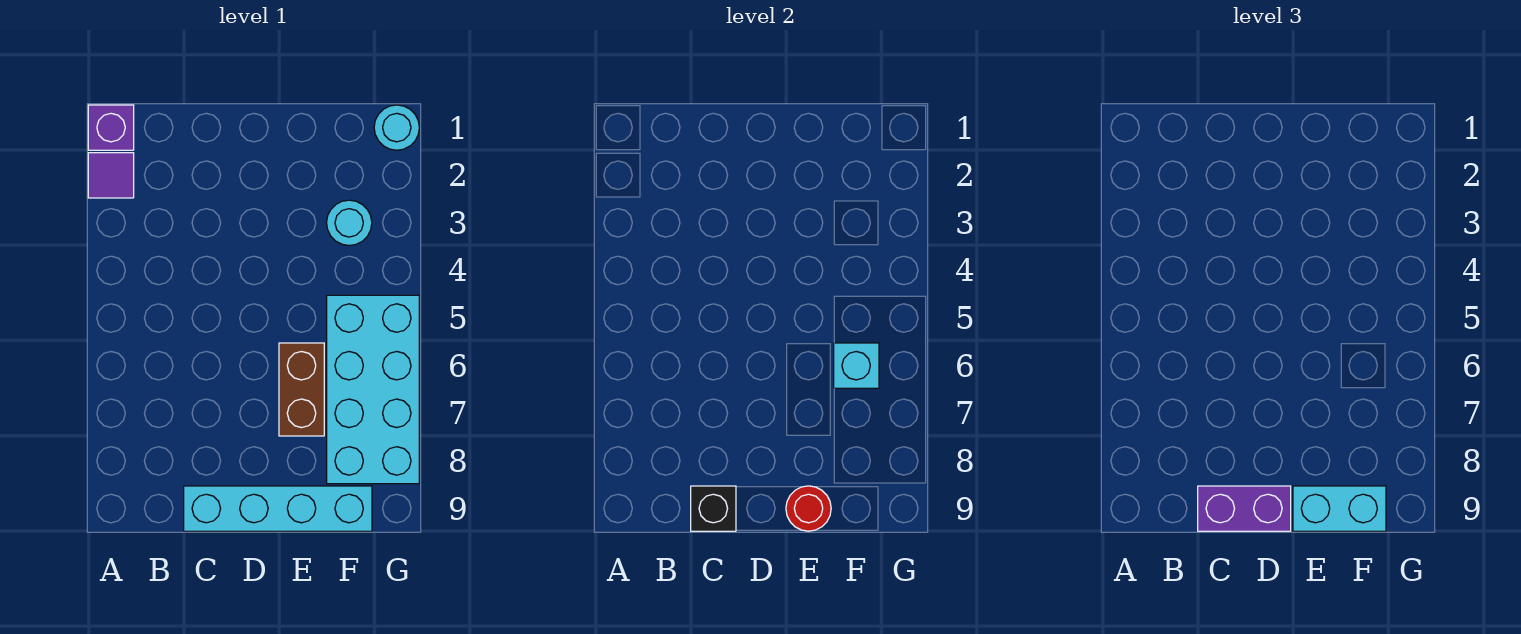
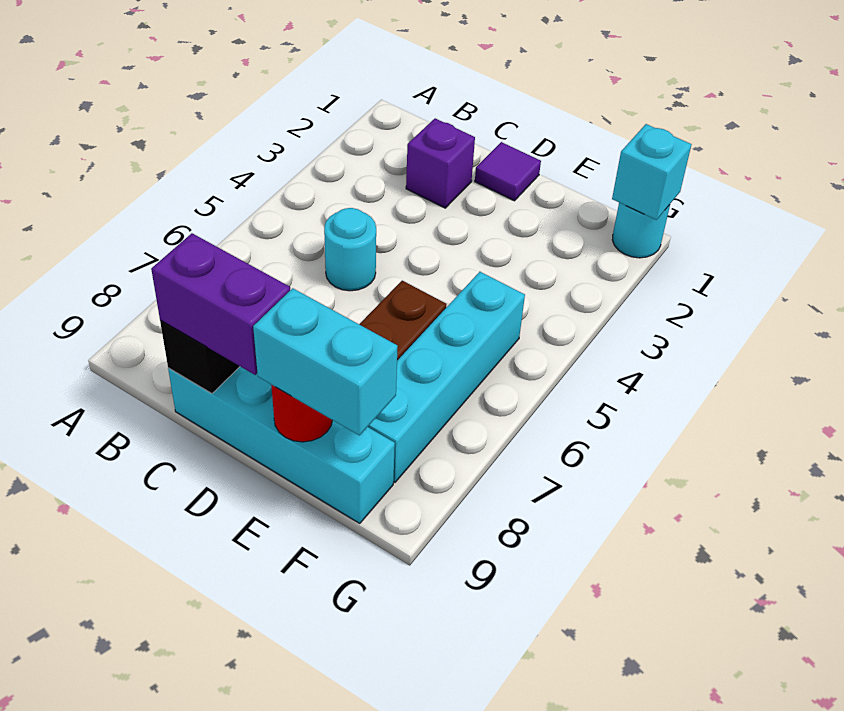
purple 1x1 brick [88,105,134,150] -> purple 1x1 brick moved to [406,118,475,208]
purple 1x1 tile [88,153,134,198] -> purple 1x1 tile moved to [475,142,541,201]
cyan 1x1 round brick [327,200,372,245] -> cyan 1x1 round brick moved to [324,208,376,291]
cyan 2x4 brick [327,295,419,484] -> cyan 1x4 brick [368,272,525,483]
cyan 1x1 brick [834,343,879,388] -> cyan 1x1 brick moved to [612,124,691,220]

